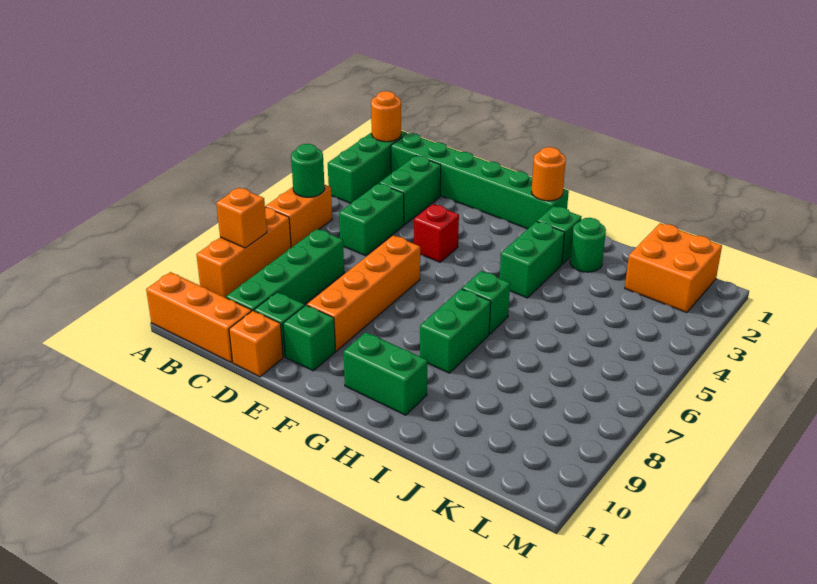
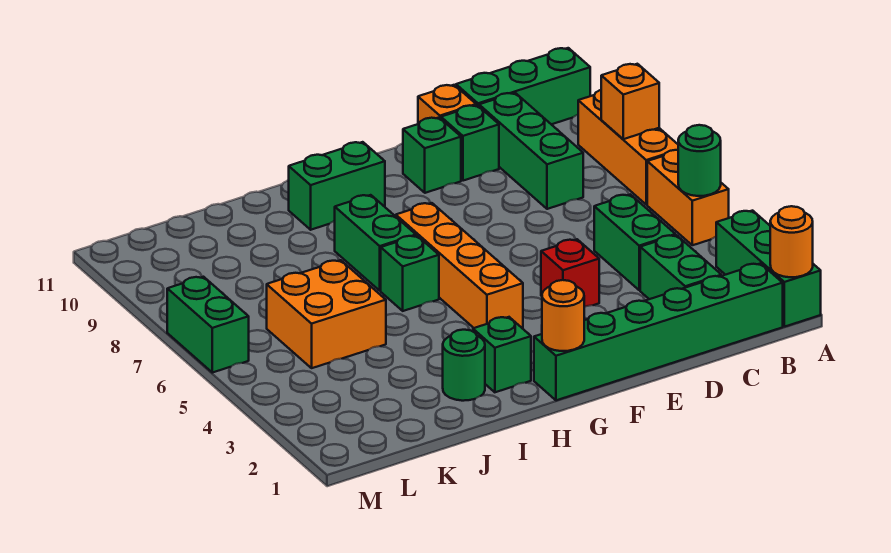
orange 1x3 brick [146,272,252,363] -> green 1x3 brick [456,48,590,124]
green 1x4 brick [226,229,344,311] -> green 1x3 brick [479,93,583,209]
orange 1x4 brick [307,236,420,351] -> orange 1x4 brick moved to [396,203,523,328]
green 1x2 brick [500,221,565,298] -> green 1x2 brick moved to [167,277,249,373]
orange 2x2 brick [625,223,722,313] -> orange 2x2 brick moved to [267,260,386,368]

